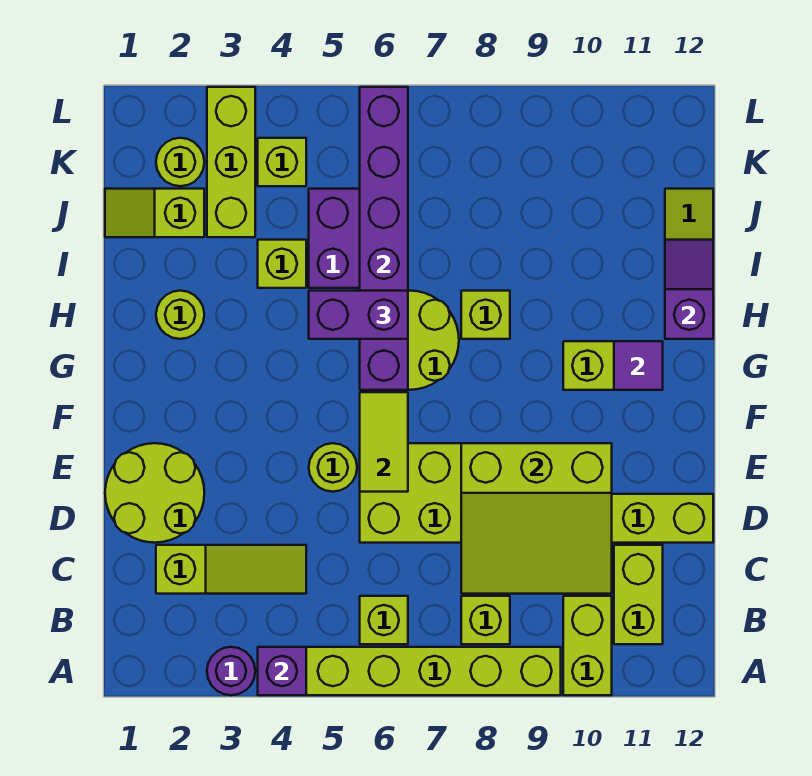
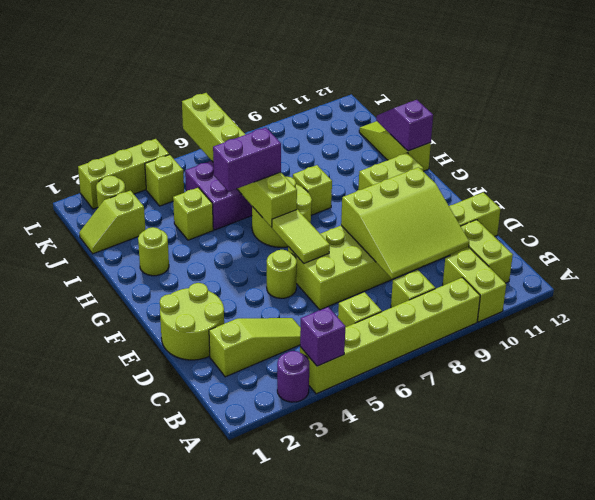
purple 1x6 brick [360,87,408,390] -> lime 1x6 brick [182,93,297,227]
purple 1x1 tile [614,341,663,390] -> none
lime 1x3 brick [207,87,255,237] -> lime 1x3 brick turned to [78,139,169,209]

